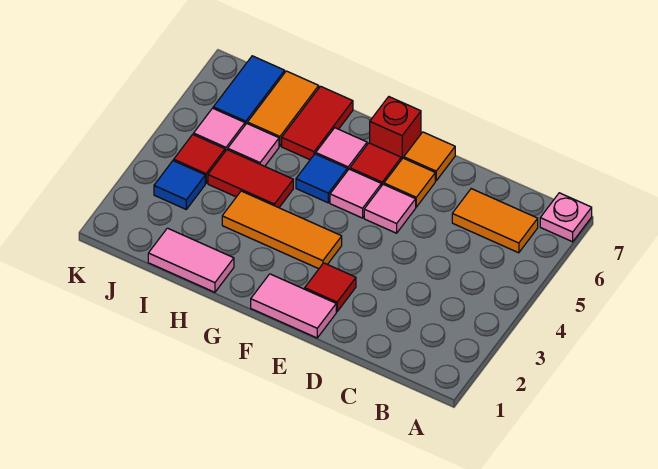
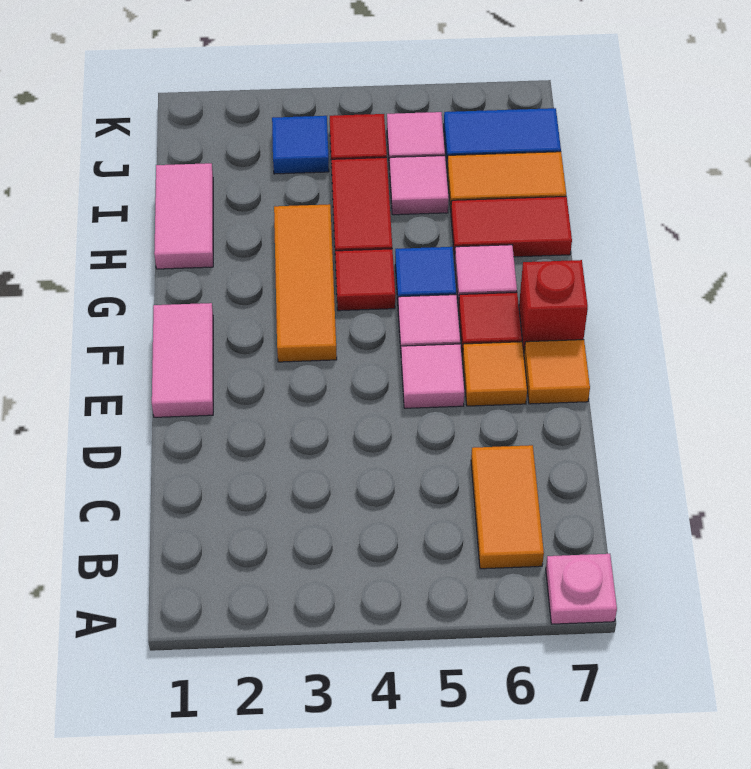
red 1x1 tile [305,263,356,312] -> red 1x1 tile moved to [335,249,395,311]

